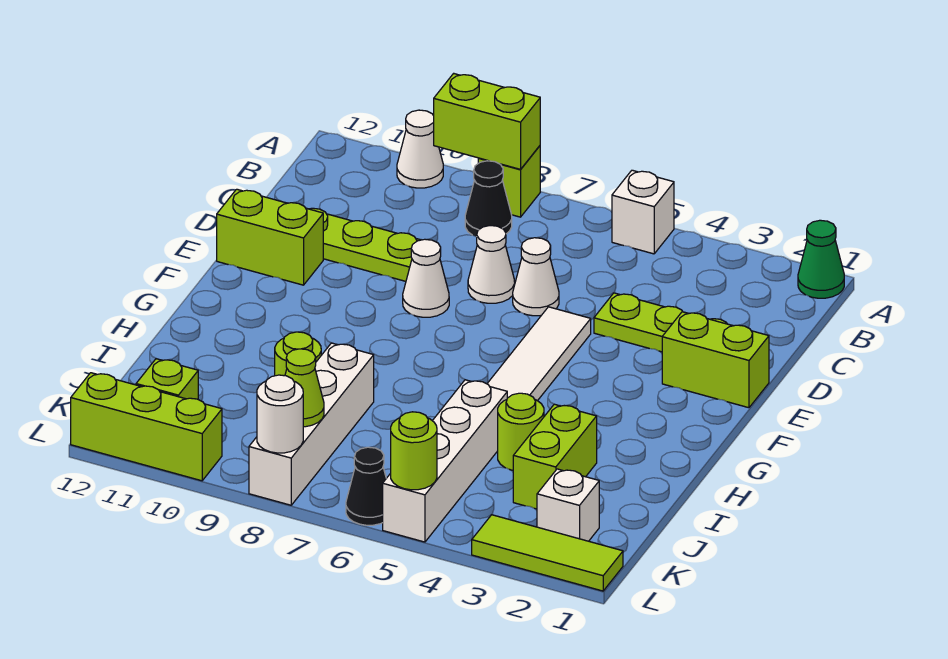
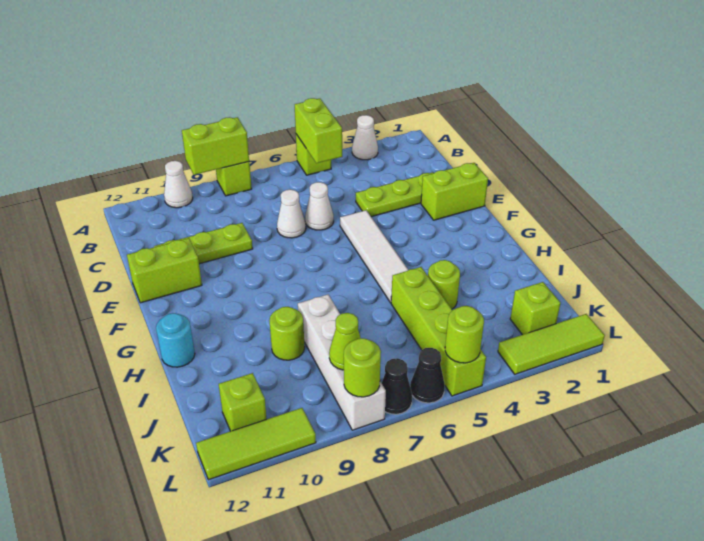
green 1x1 cone [798,220,844,298] -> none
white 1x1 brick [612,170,674,254] -> lime 1x1 brick [296,134,331,175]
black 1x1 cone [465,161,512,237] -> black 1x1 cone moved to [382,358,412,414]
white 1x1 cone [403,239,449,317] -> white 1x1 cone moved to [352,115,378,160]
none -> cyan 1x1 round brick [156,313,195,367]
lime 1x2 brick [513,404,597,509] -> lime 1x2 brick moved to [295,98,342,163]
white 1x4 brick [383,380,507,542] -> lime 1x4 brick [391,267,486,396]
white 1x1 brick [537,469,599,541] -> lime 1x1 brick [510,282,561,335]
white 1x1 round brick [257,375,303,453] -> lime 1x1 round brick [344,338,381,397]
lime 1x3 brick [71,373,222,481] -> lime 1x3 tile [196,408,316,480]

